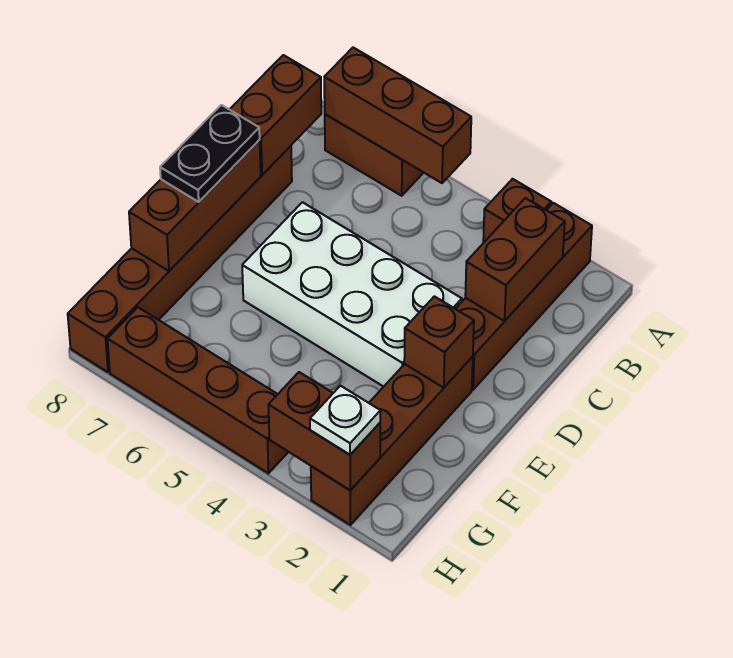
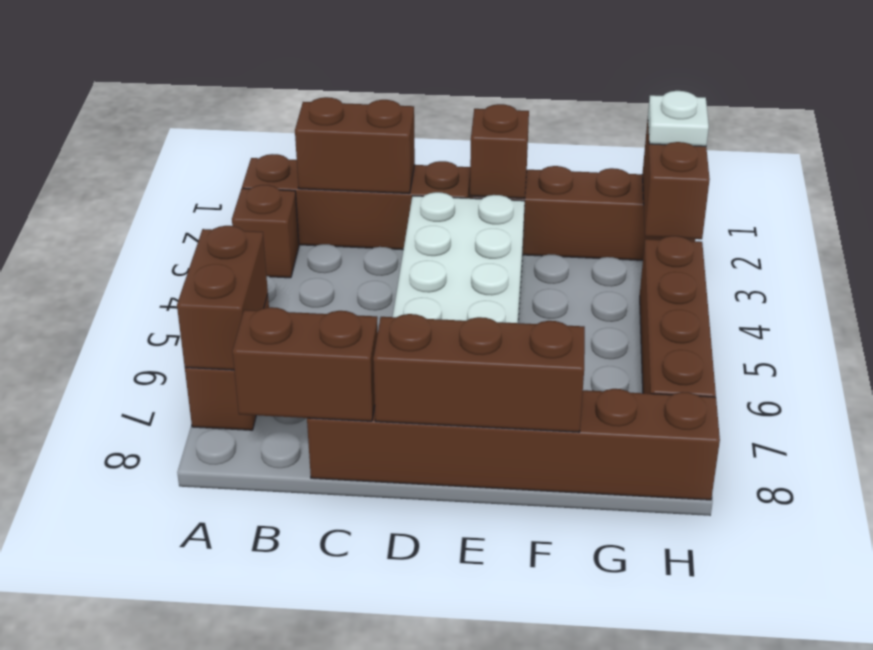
brown 1x3 brick [324,48,471,183] -> brown 1x2 brick [177,226,268,370]
black 1x2 plate [160,105,260,202] -> none

